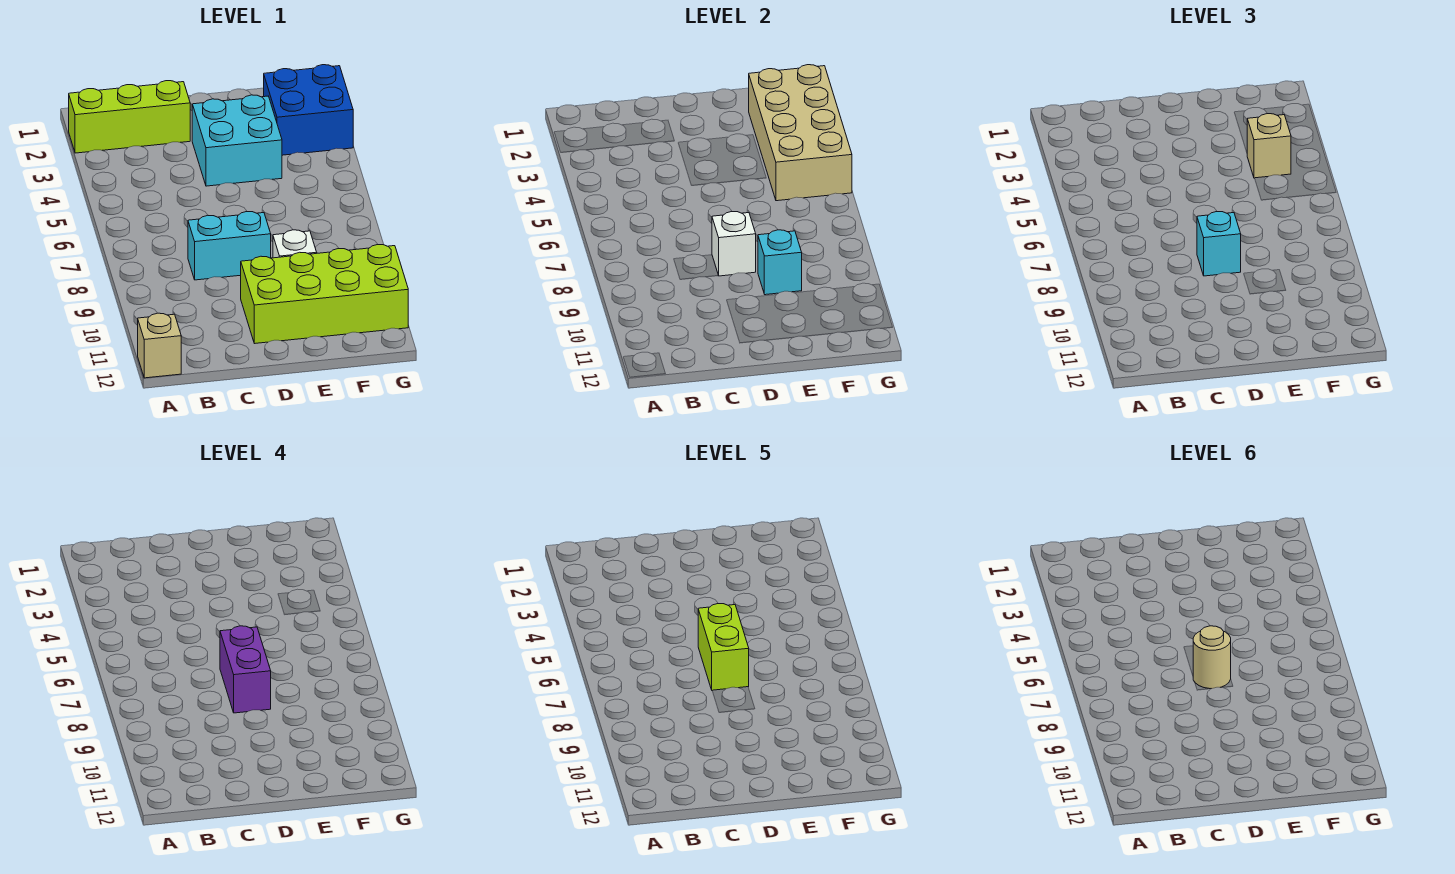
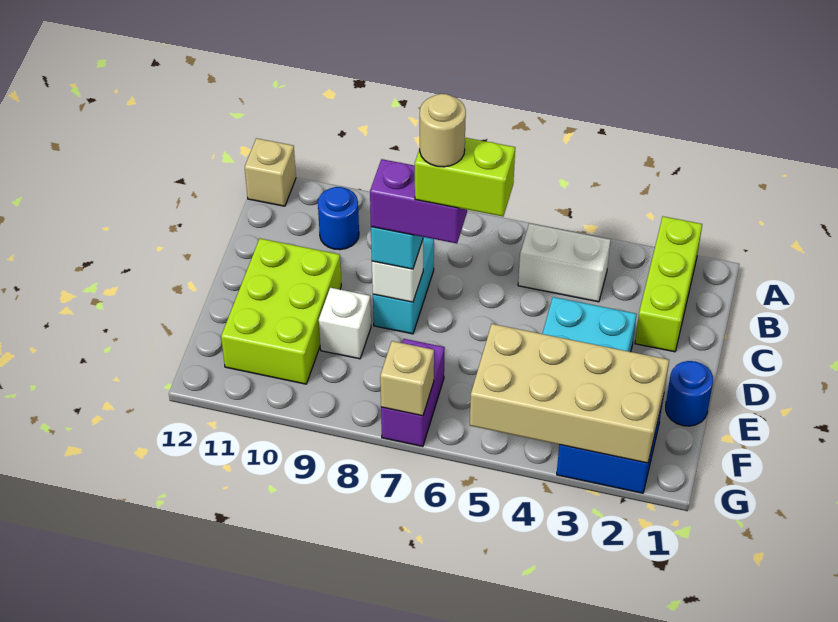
none -> white 1x2 brick [518,224,610,302]
none -> blue 1x1 round brick [318,187,359,250]
lime 2x4 brick [241,244,408,344] -> lime 2x3 brick [221,239,341,384]
none -> blue 1x1 round brick [666,361,713,426]
cyan 1x1 brick [758,230,802,295] -> none
tan 1x1 brick [1247,114,1291,178] -> tan 1x1 brick moved to [380,341,434,416]
none -> purple 1x2 brick [381,339,445,447]

